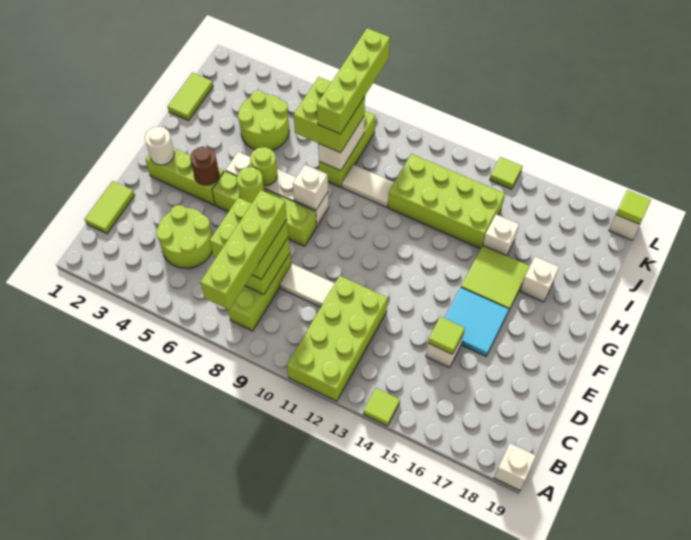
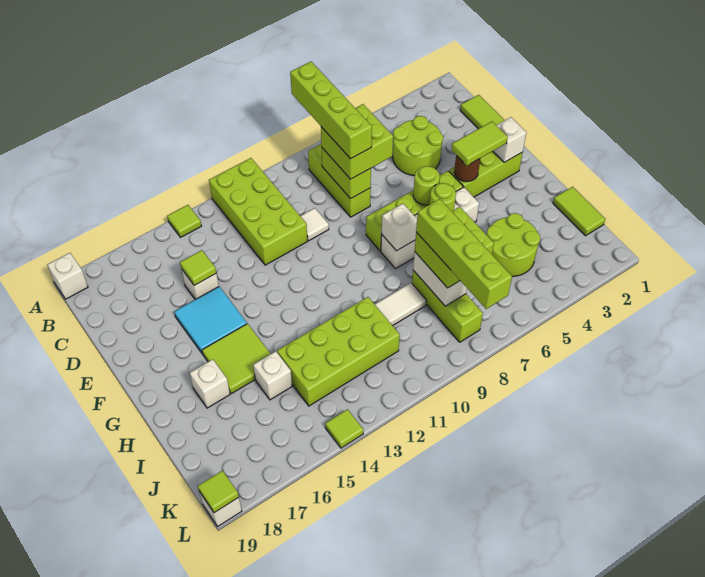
white 1x2 tile [280,264,335,307] -> white 1x1 tile [301,208,329,241]
white 1x1 round brick [145,127,174,165] -> white 1x1 brick [493,117,526,162]
none -> lime 1x2 tile [451,122,508,165]

